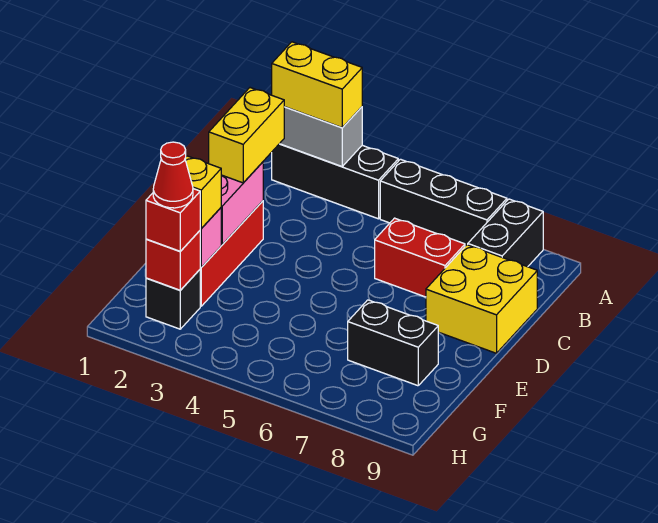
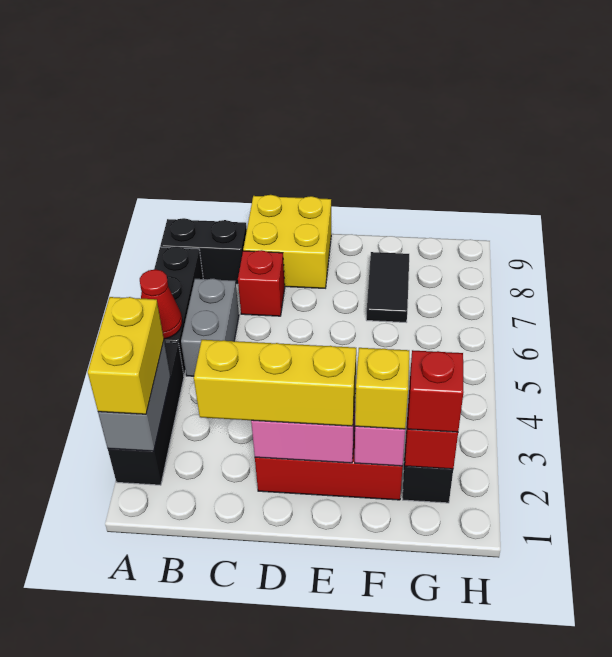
none -> grey 1x2 brick [181,278,239,376]
yellow 1x2 brick [209,88,284,183] -> yellow 1x3 brick [194,340,356,426]
red 1x2 brick [375,218,465,297] -> red 1x1 brick [238,250,285,316]
black 1x2 brick [348,300,438,386] -> black 1x2 tile [366,252,409,322]
red 1x1 cone [153,142,193,208] -> red 1x1 cone moved to [140,269,182,339]

